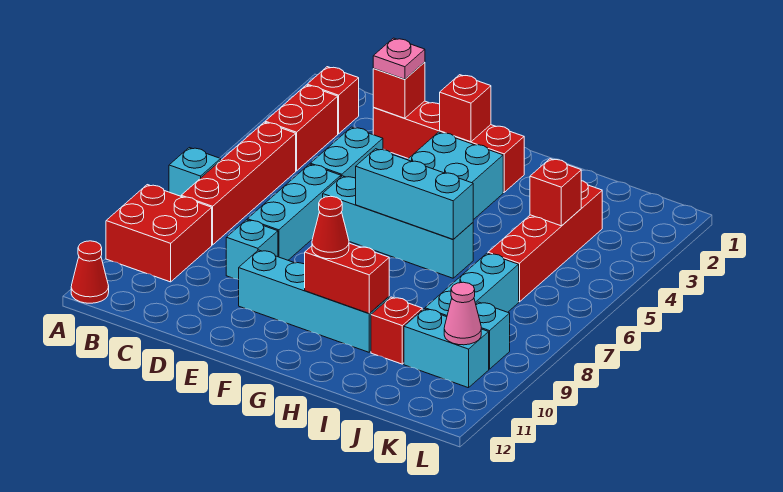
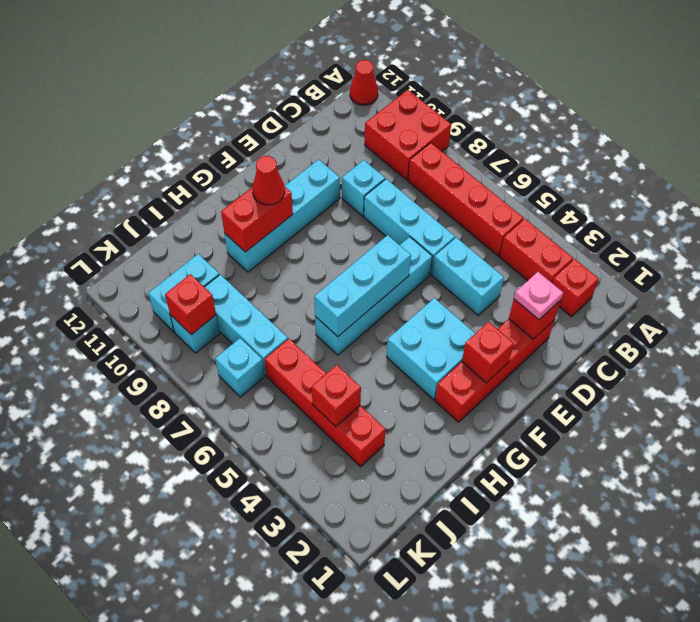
cyan 1x1 brick [169,148,221,196] -> cyan 1x1 brick moved to [215,338,264,397]
red 1x1 brick [371,297,422,364] -> red 1x1 brick moved to [165,274,216,335]
pink 1x1 cone [444,282,481,345] -> none

